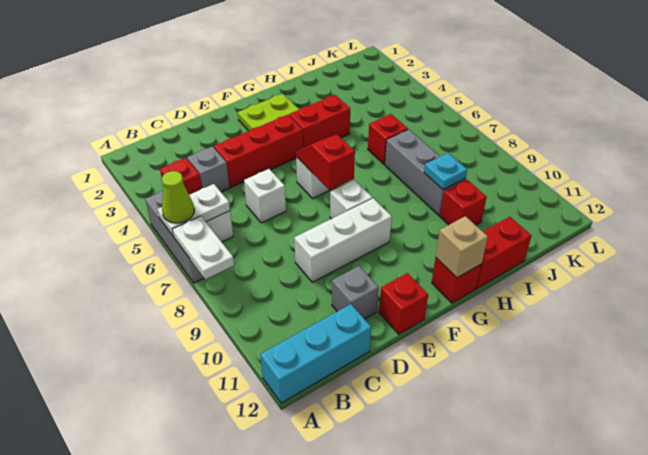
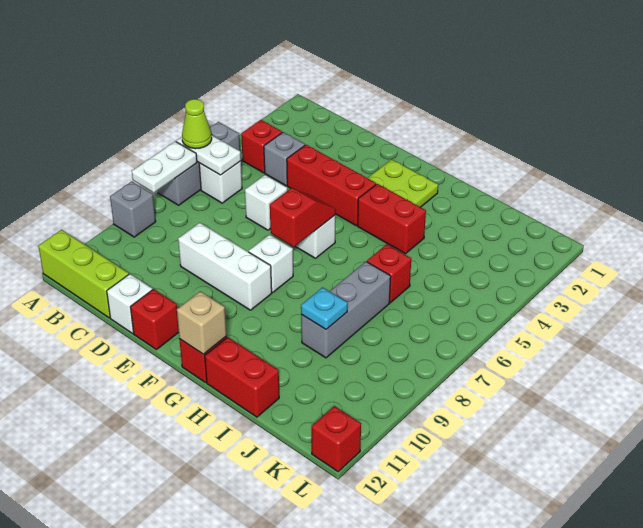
cyan 1x3 brick [260,304,371,403] -> lime 1x3 brick [38,230,129,318]
grey 1x1 brick [332,266,379,319] -> grey 1x1 brick moved to [110,181,156,237]
none -> white 1x1 brick [107,274,153,333]
red 1x1 brick [440,179,487,225] -> red 1x1 brick moved to [312,406,361,472]

